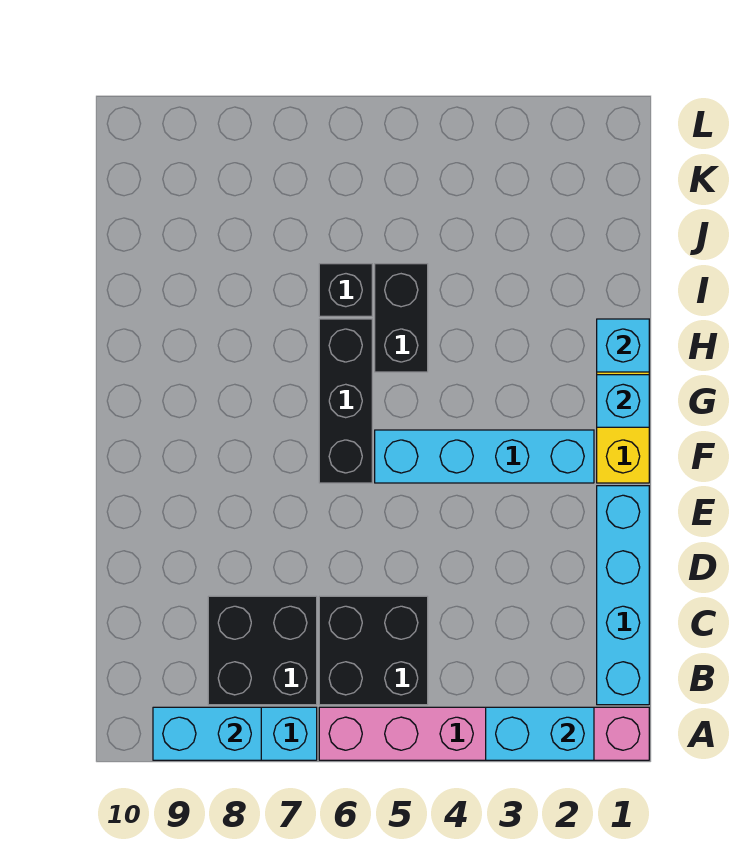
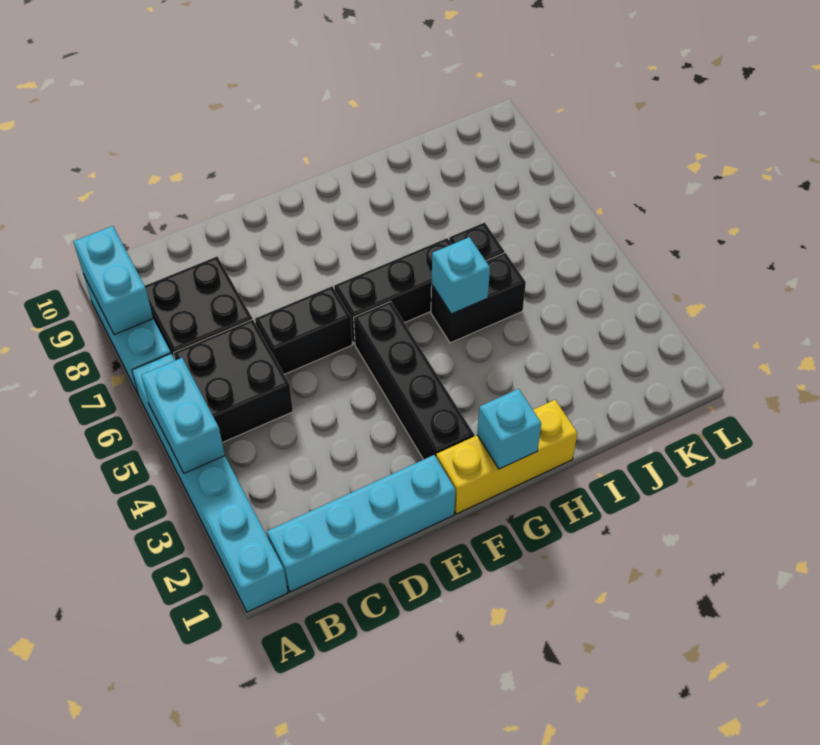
pink 1x6 brick [319,707,649,760] -> cyan 1x6 brick [132,354,288,612]
cyan 1x2 brick [486,707,594,760] -> cyan 1x2 brick moved to [141,358,225,473]
none -> black 1x2 brick [255,286,352,374]
cyan 1x4 brick [375,430,594,483] -> black 1x4 brick [354,301,474,460]
cyan 1x1 brick [597,319,649,372] -> cyan 1x1 brick moved to [432,237,490,314]

